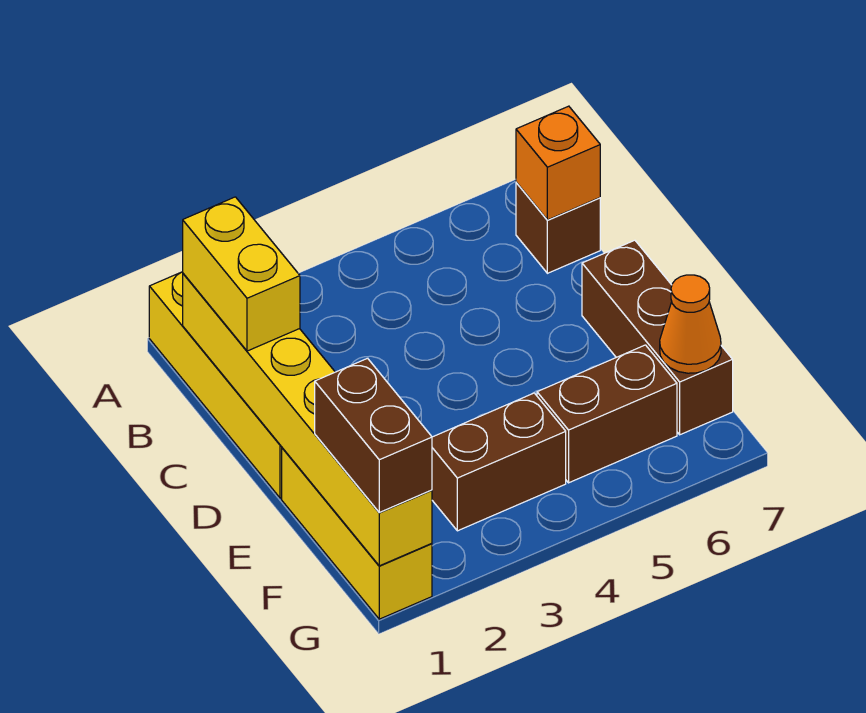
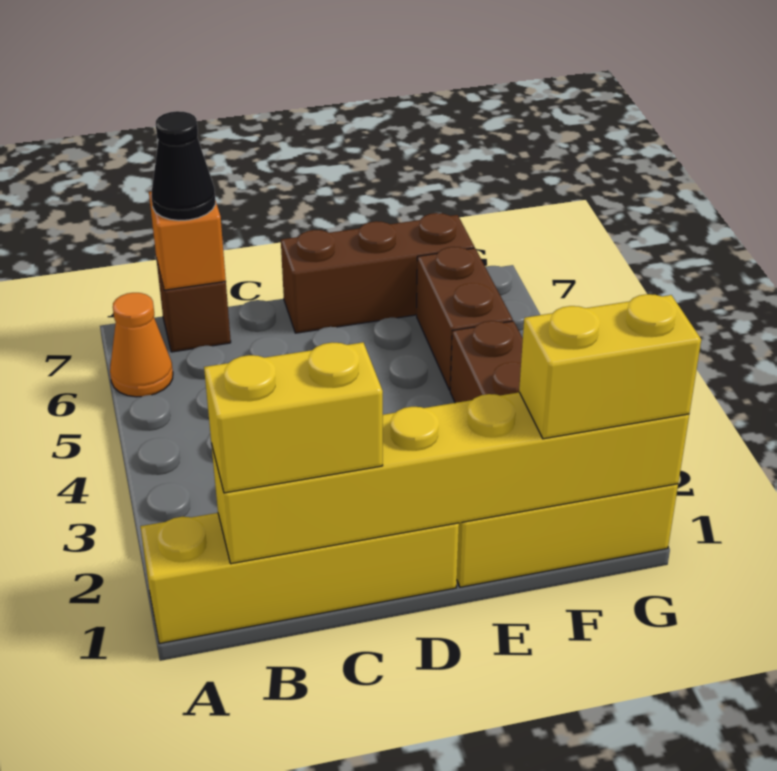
none -> black 1x1 cone [152,111,215,221]
brown 1x2 brick [315,358,432,512] -> yellow 1x2 brick [519,294,701,439]
orange 1x1 cone [660,275,721,373] -> orange 1x1 cone moved to [110,293,173,397]

